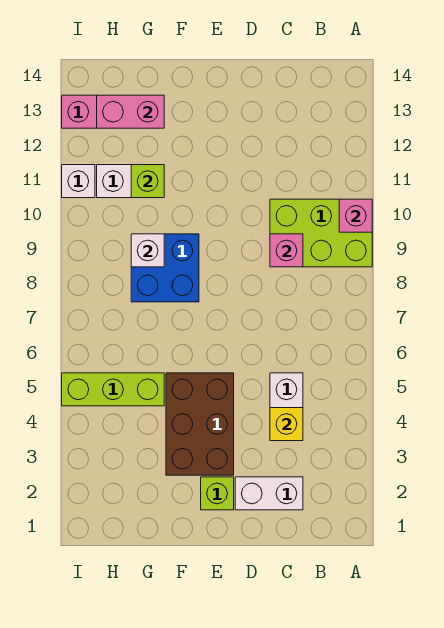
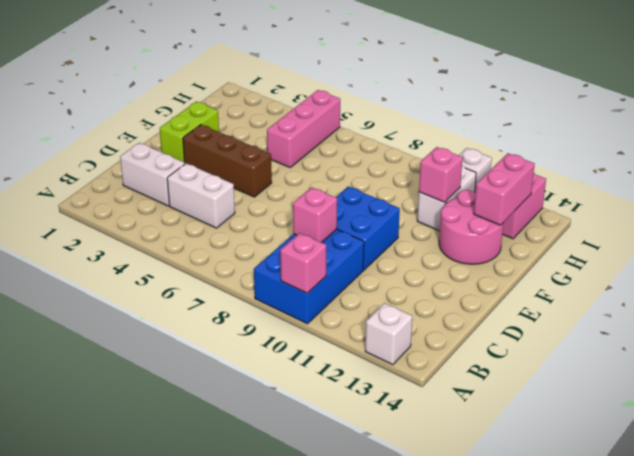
lime 2x3 brick [270,199,372,267] -> blue 2x3 brick [254,229,364,324]
white 1x2 brick [235,477,303,510] -> white 1x2 brick turned to [120,143,185,206]
yellow 1x1 brick [270,408,303,441] -> none
lime 1x1 brick [201,477,234,510] -> lime 1x2 brick [160,101,219,162]
brown 2x3 brick [166,373,234,475] -> brown 1x3 brick [183,125,272,197]
blue 2x2 brick [131,234,199,302] -> blue 2x2 brick moved to [336,187,400,270]
none -> pink 2x2 round brick [439,190,504,264]
lime 1x3 brick [62,373,164,406] -> pink 1x3 brick [267,90,340,167]
white 1x1 brick [131,234,164,267] -> white 1x1 brick moved to [365,303,412,365]
lime 1x1 brick [131,165,164,198] -> pink 1x1 brick [419,147,463,202]

